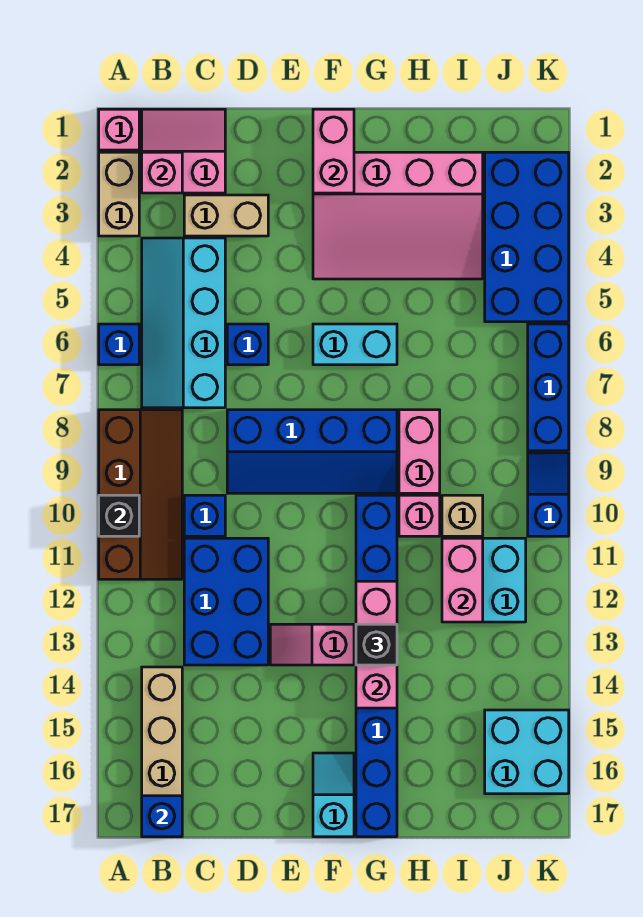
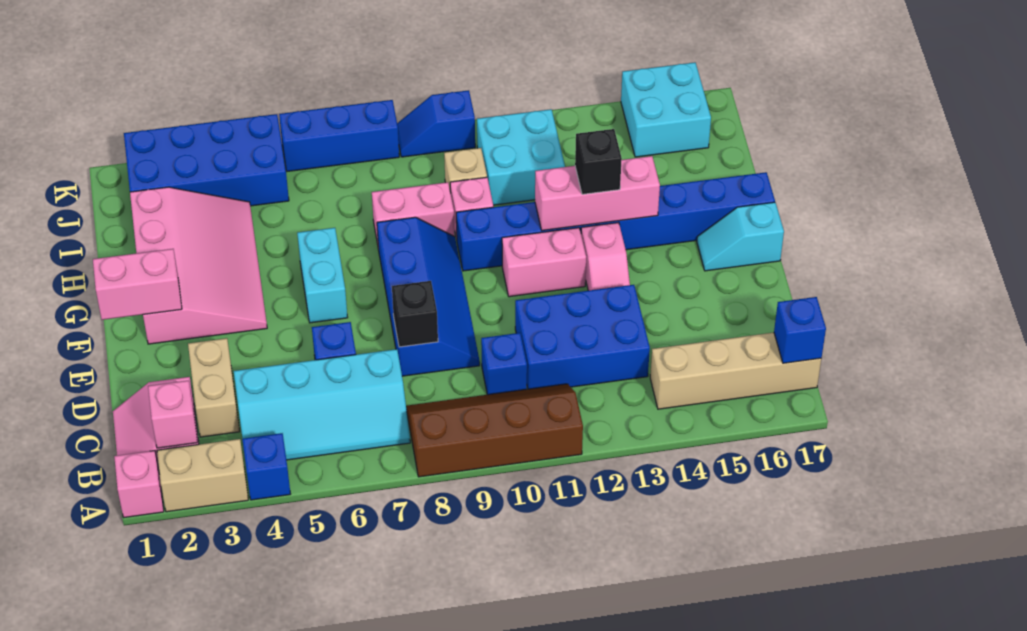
blue 1x1 brick [99,324,139,365] -> blue 1x1 brick moved to [242,433,290,500]
black 1x1 brick [99,495,139,536] -> black 1x1 brick moved to [392,281,438,347]
pink 1x2 brick [442,538,483,622] -> pink 1x2 brick moved to [502,228,586,297]

